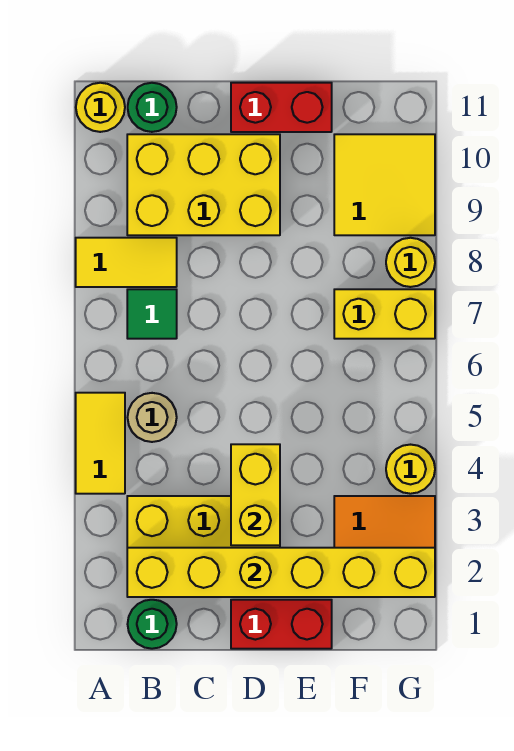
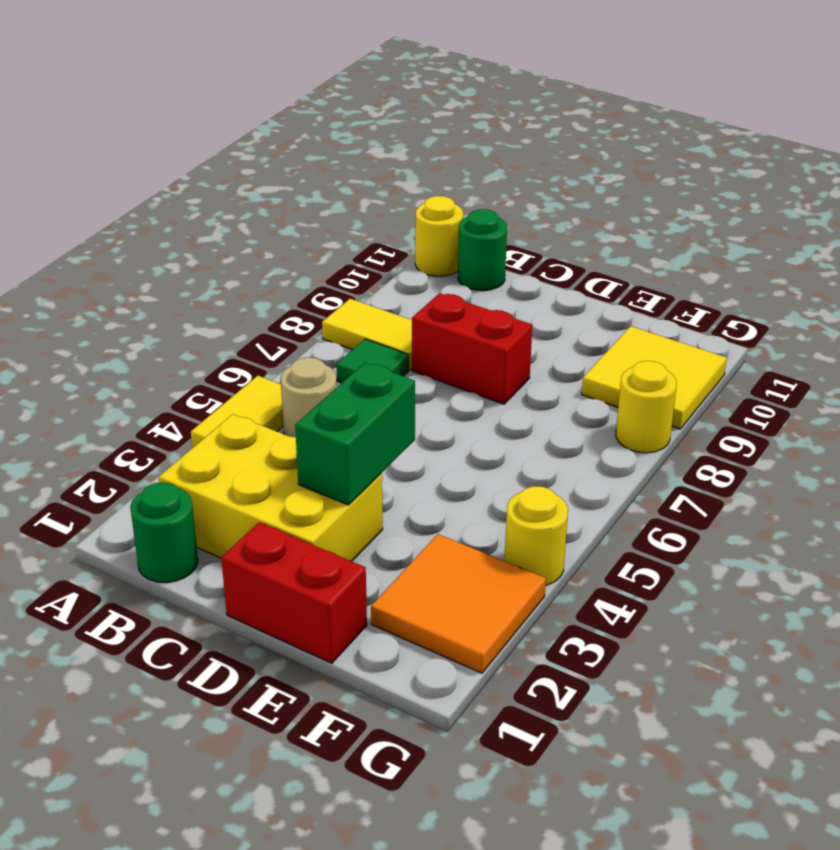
yellow 1x6 brick [127,548,435,597] -> none
yellow 2x3 brick [127,134,280,235] -> none
yellow 1x2 brick [231,444,280,545] -> green 1x2 brick [295,363,415,505]
red 1x2 brick [231,83,332,132] -> red 1x2 brick moved to [412,293,532,404]
yellow 1x2 brick [334,289,435,339] -> none

